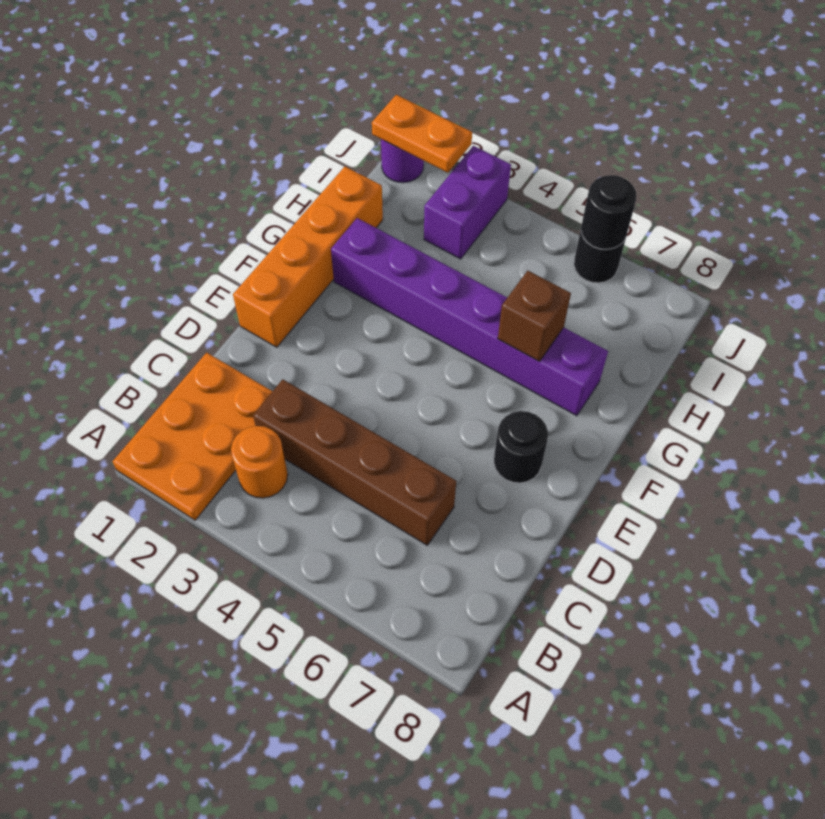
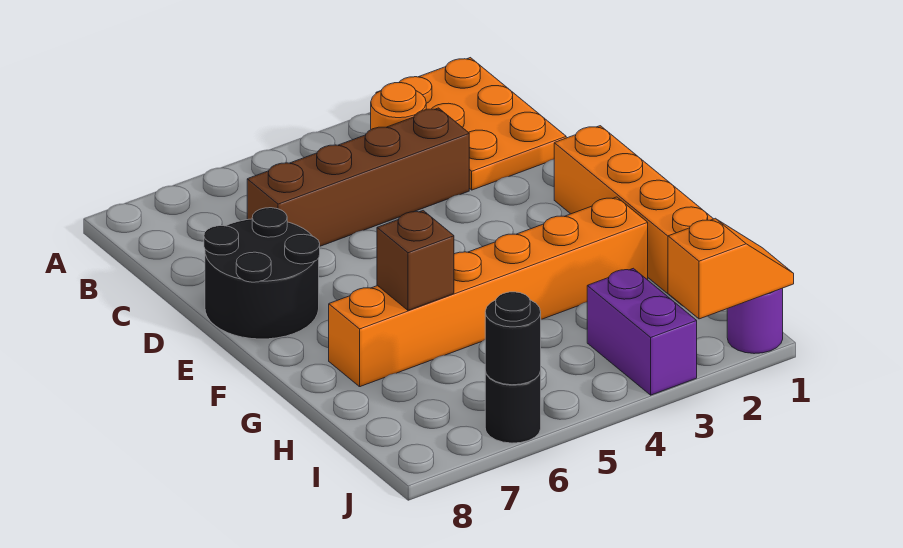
black 1x1 round brick [494,411,548,483] -> black 2x2 round brick [204,208,320,339]
purple 1x6 brick [331,218,608,416] -> orange 1x6 brick [329,197,648,387]
orange 1x2 plate [372,95,472,173] -> orange 1x2 slope [668,218,794,319]

